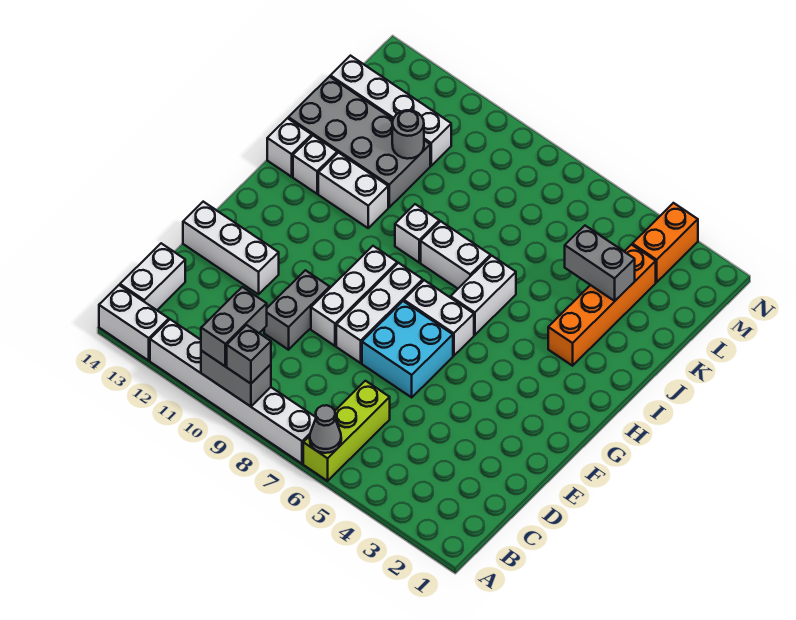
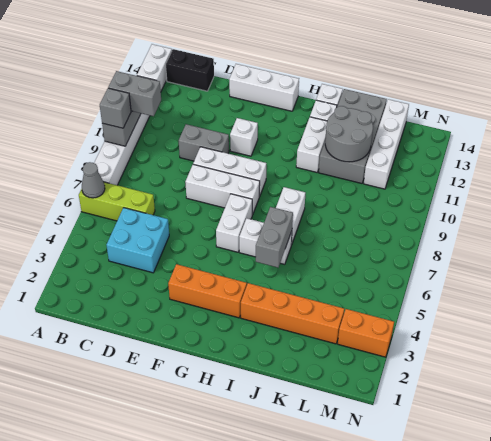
white 1x2 brick [120,243,185,310] -> black 1x2 brick [166,49,214,91]
cyan 2x2 brick [362,301,453,397] -> cyan 2x2 brick moved to [107,208,169,273]
white 1x3 brick [183,202,279,294] -> white 1x3 brick turned to [229,64,299,111]
none -> orange 1x3 brick [168,264,247,318]
white 1x1 brick [395,204,439,262] -> white 1x1 brick moved to [230,118,258,156]
grey 1x2 brick [565,226,635,301] -> grey 1x2 brick moved to [256,207,293,268]
grey 1x1 round brick [392,110,424,159] -> grey 2x2 round brick [325,106,373,162]

